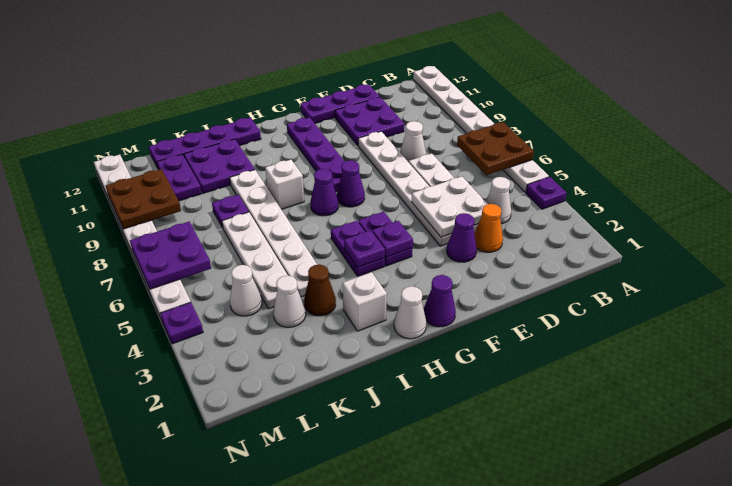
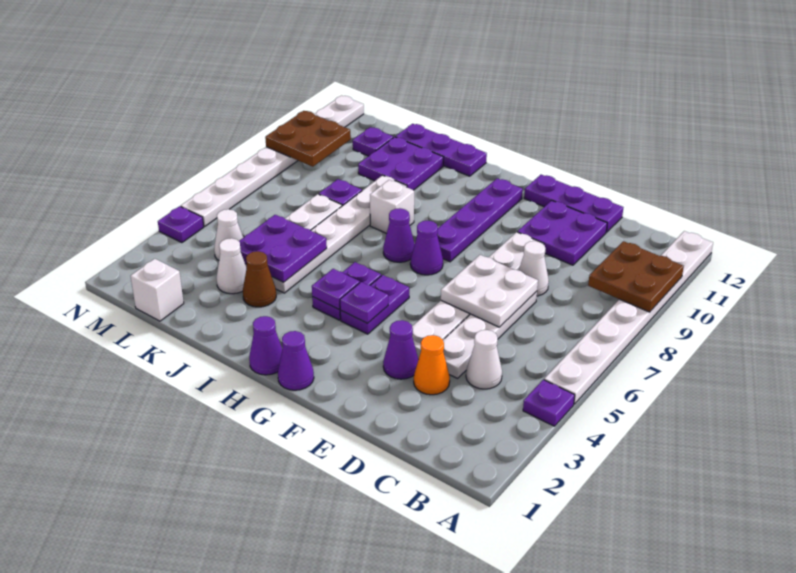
brown 2x2 plate [457,122,534,175] -> brown 2x2 plate moved to [588,241,684,312]
white 2x2 plate [412,176,487,237] -> white 2x2 plate moved to [441,255,538,327]
white 1x1 cone [394,286,426,339] -> purple 1x1 cone [249,316,282,375]
white 1x1 brick [343,272,387,331] -> white 1x1 brick moved to [131,259,184,321]
purple 1x4 plate [149,118,261,168] -> purple 1x3 plate [395,124,487,176]
purple 1x2 plate [157,154,202,201] -> purple 1x1 plate [353,127,393,156]
purple 2x2 plate [130,222,211,289] -> purple 2x2 plate moved to [239,215,327,282]

